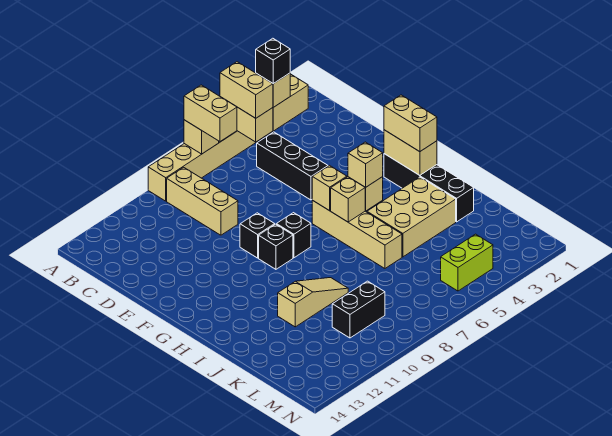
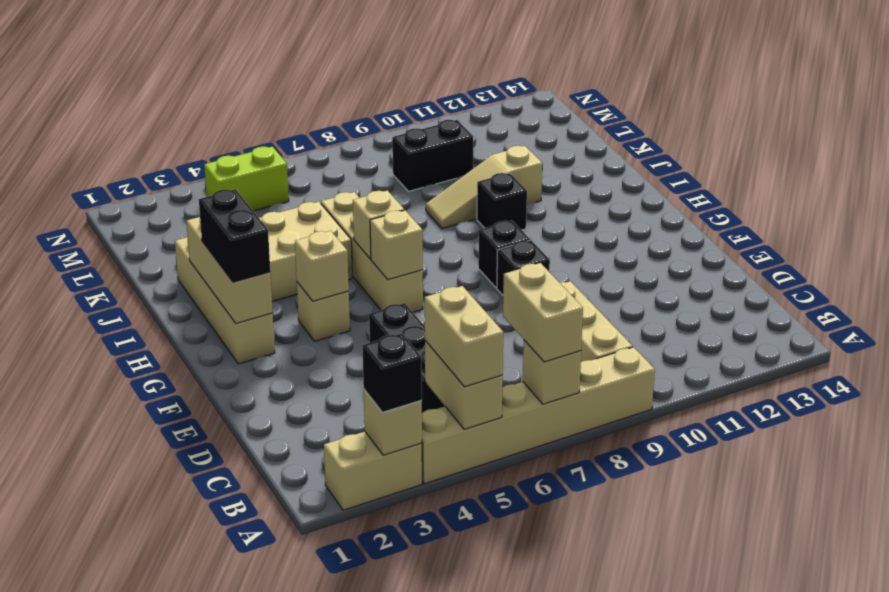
black 1x4 brick [384,154,474,222] -> tan 1x4 brick [175,237,275,364]
tan 1x2 brick [384,130,437,175] -> tan 1x3 brick [186,217,273,324]
tan 1x2 brick [384,95,437,152] -> black 1x2 brick [199,189,270,282]
black 1x1 brick [276,213,311,258] -> black 1x1 brick moved to [477,173,527,230]

